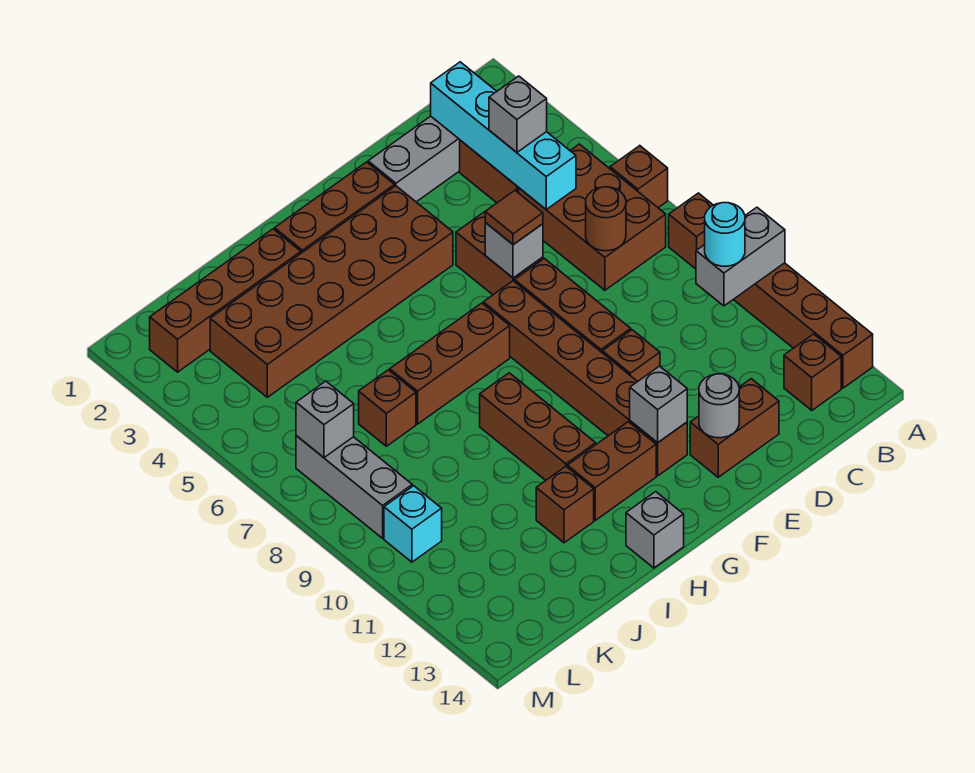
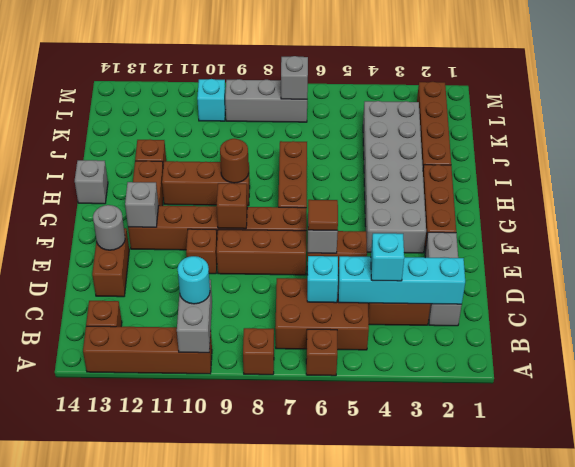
grey 1x1 brick [489,76,547,152] -> cyan 1x1 brick [371,233,404,281]
none -> cyan 1x1 brick [307,256,338,303]
brown 1x1 round brick [586,187,626,251] -> brown 1x1 round brick moved to [220,139,249,183]
brown 2x6 brick [210,186,453,397] -> grey 2x6 brick [363,101,426,253]
brown 1x1 brick [359,370,416,446] -> brown 1x1 brick moved to [217,183,247,229]

